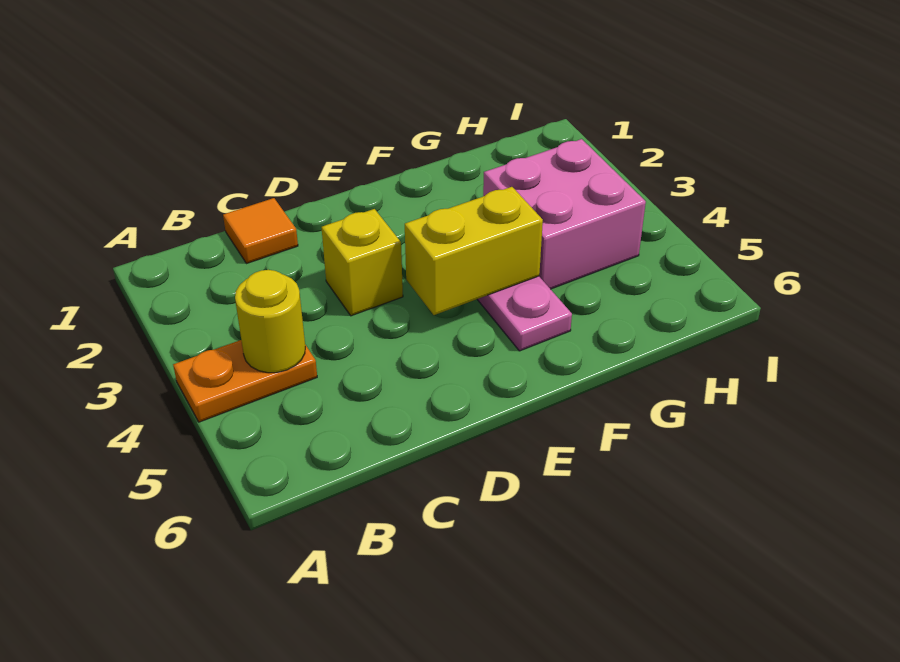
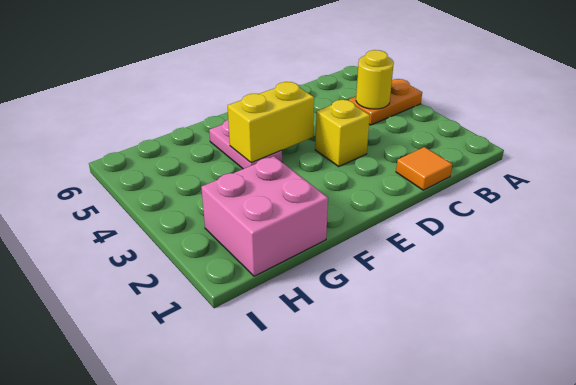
pink 2x2 brick [483,139,646,289] -> pink 2x2 brick moved to [201,156,328,276]

